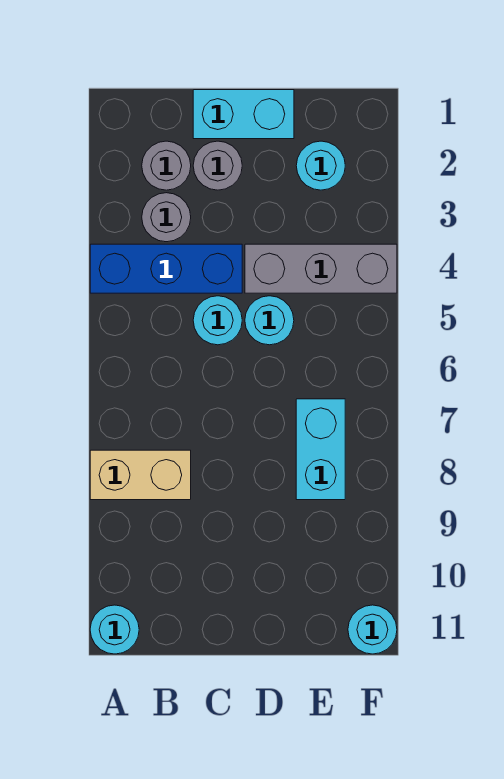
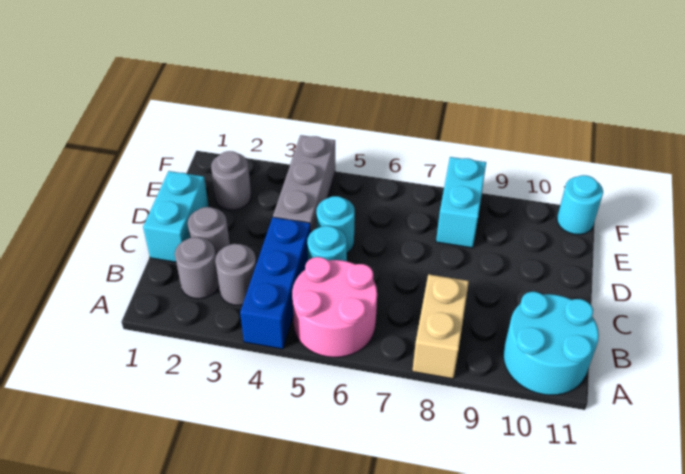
none -> pink 2x2 round brick [292,257,377,357]
cyan 1x1 round brick [90,605,139,654] -> cyan 2x2 round brick [503,292,599,395]
cyan 1x1 round brick [296,141,345,190] -> grey 1x1 round brick [211,151,251,210]
cyan 1x2 brick [296,399,345,500] -> cyan 1x2 brick turned to [436,157,486,248]

